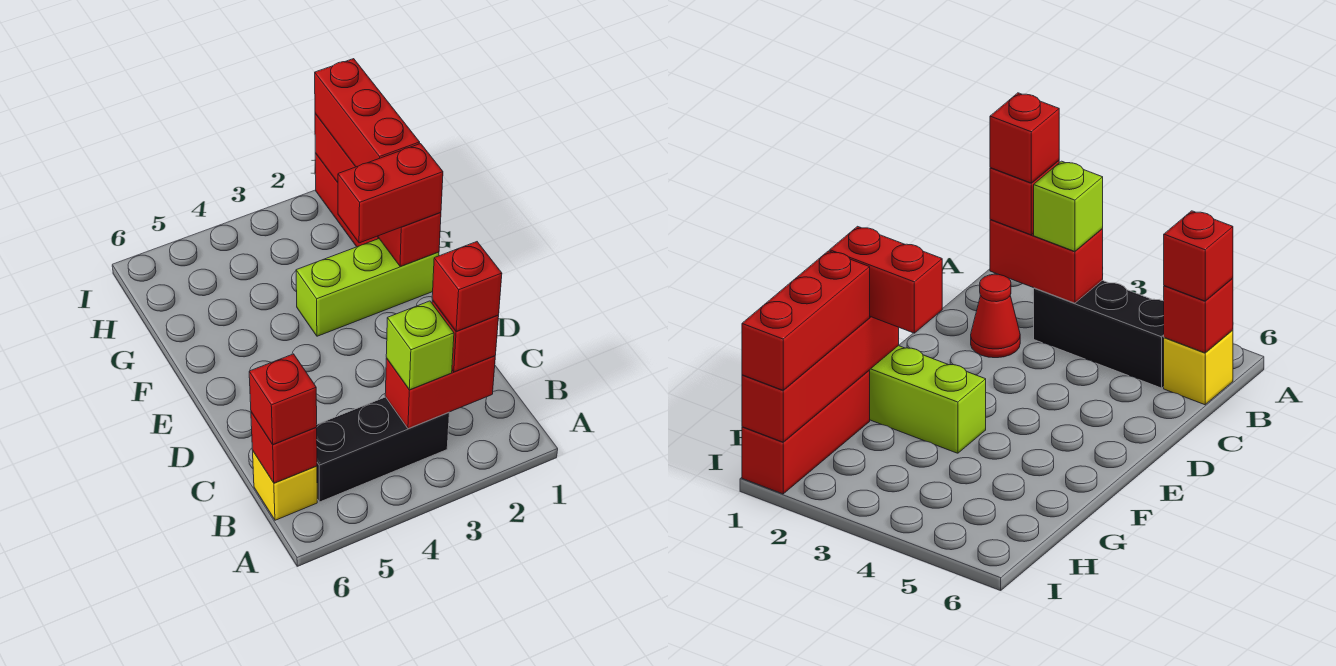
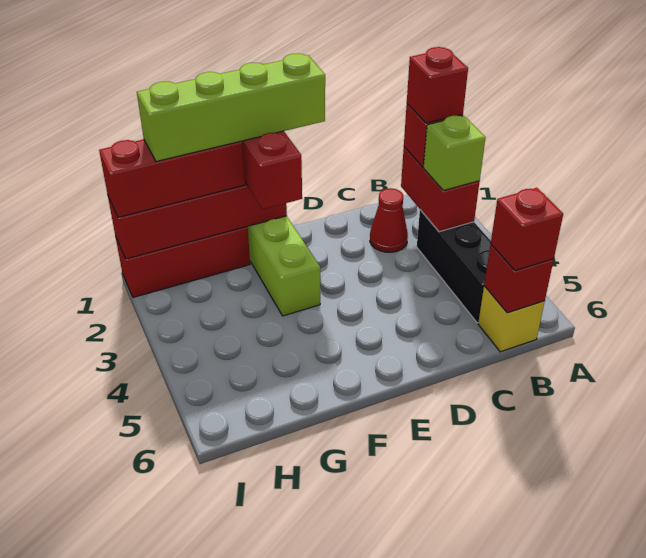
none -> lime 1x4 brick [137,54,325,162]

